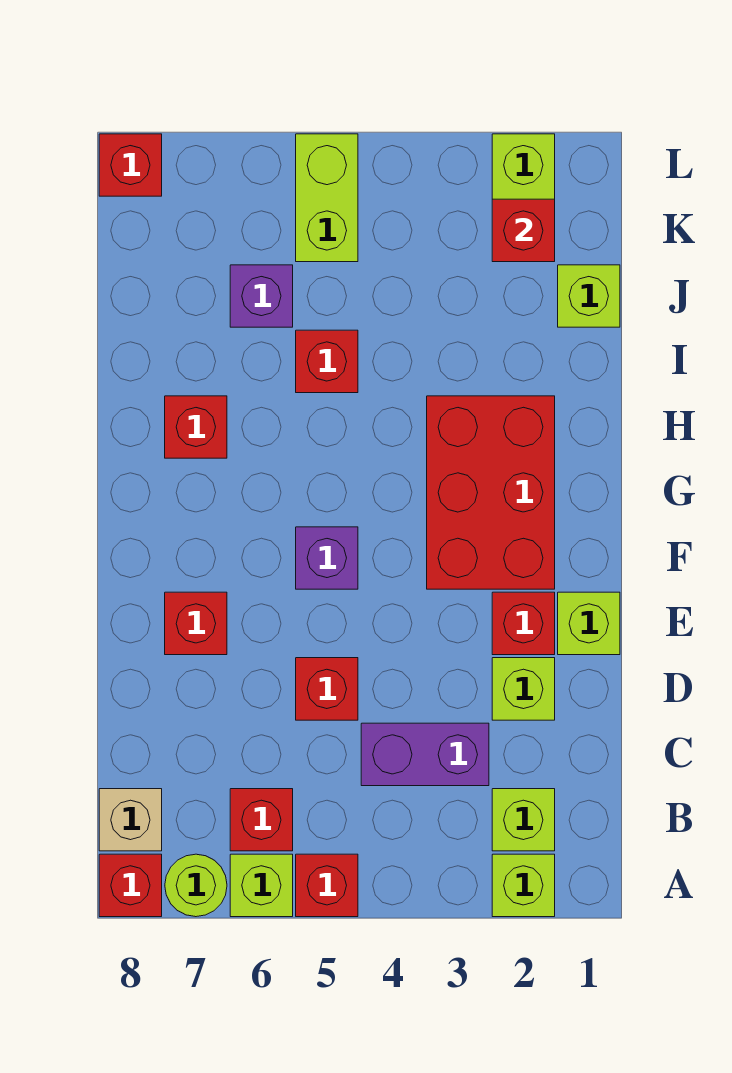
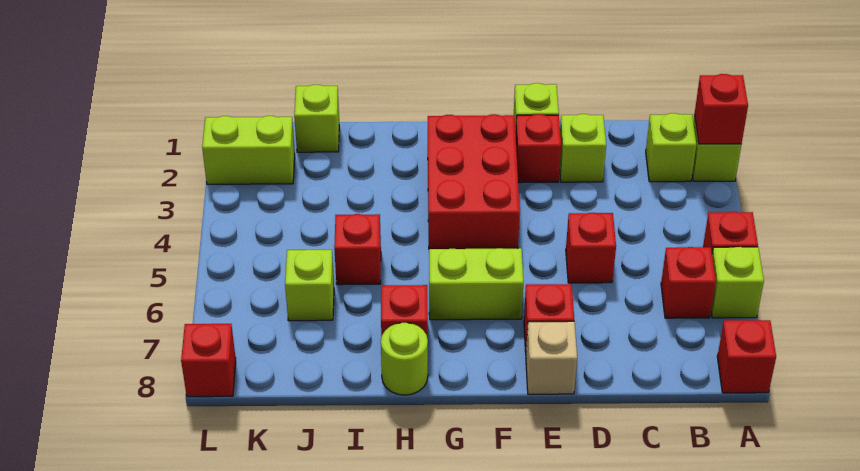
lime 1x1 round brick [165,854,227,917] -> lime 1x1 round brick moved to [381,323,428,395]
tan 1x1 brick [99,789,162,851] -> tan 1x1 brick moved to [526,321,577,394]
purple 1x2 brick [361,723,489,786] -> none
red 2x3 brick [427,396,555,589] -> red 2x3 brick turned to [428,114,520,249]
purple 1x1 brick [296,527,358,589] -> none
purple 1x1 brick [230,265,293,327] -> lime 1x1 brick [285,250,334,321]
red 1x1 brick [492,199,555,262] -> red 1x1 brick moved to [694,74,748,144]
lime 1x2 brick [296,134,358,262] -> lime 1x2 brick moved to [429,248,523,320]

